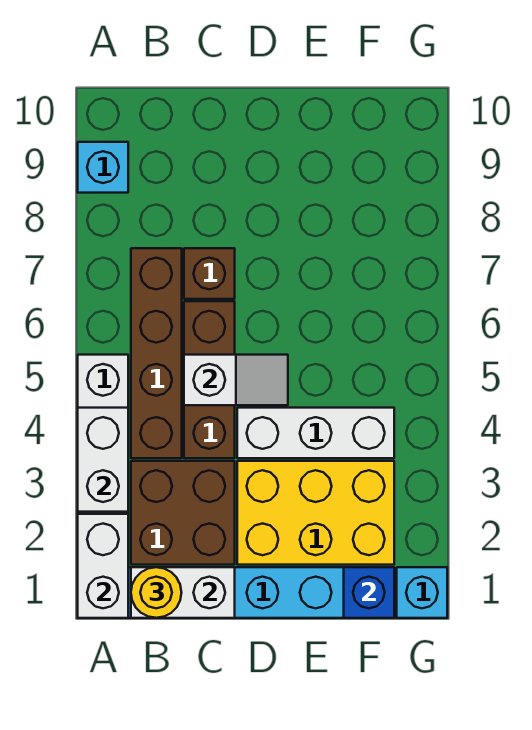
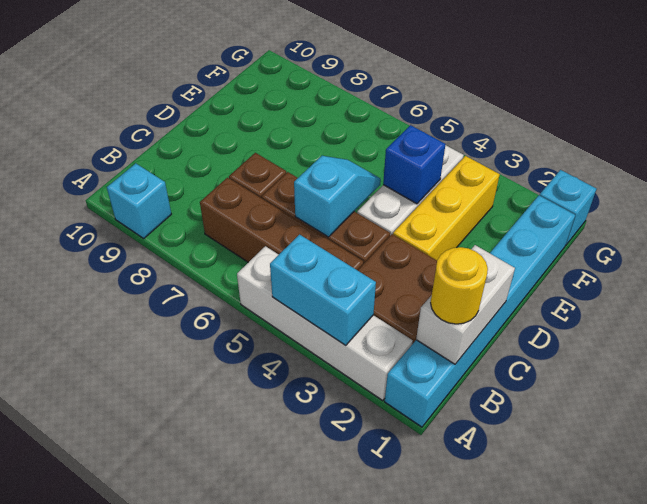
white 1x2 brick [78,514,128,618] -> none
white 1x2 brick [78,408,128,512] -> cyan 1x2 brick [270,235,376,346]
white 1x2 slope [184,355,288,405] -> cyan 1x2 slope [294,156,381,237]
yellow 2x3 brick [237,461,394,565] -> yellow 1x3 brick [393,156,500,260]
blue 1x1 brick [344,567,394,618] -> blue 1x1 brick moved to [383,125,446,204]

